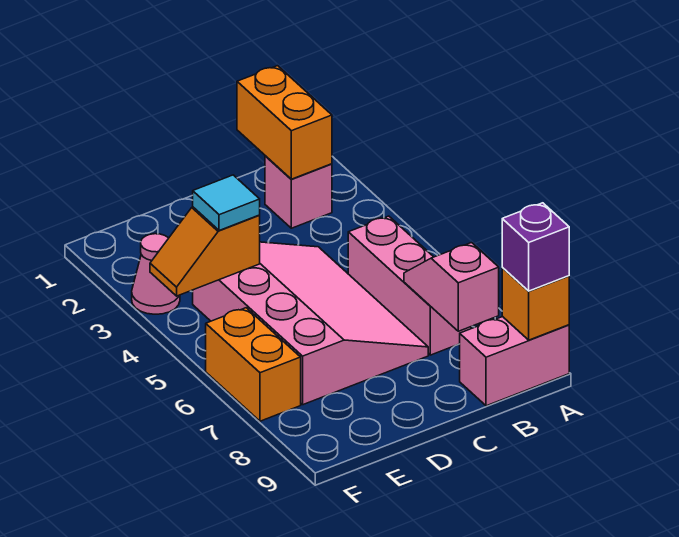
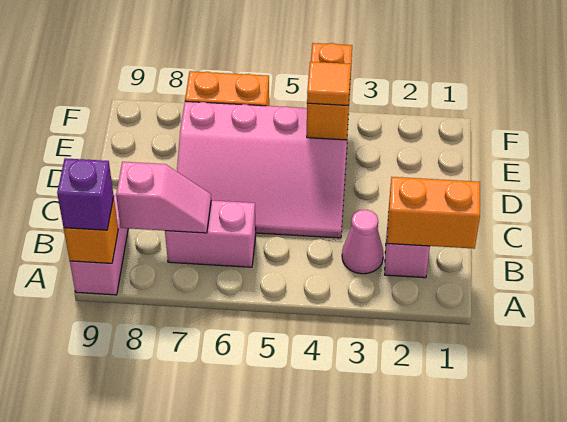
pink 1x3 brick [348,216,471,355] -> pink 1x2 brick [165,200,256,267]
orange 1x2 slope [150,207,260,296] -> orange 1x2 brick [307,43,352,140]
cyan 1x1 tile [193,175,260,231] -> orange 1x1 tile [307,62,351,105]
pink 1x1 cone [132,234,180,314] -> pink 1x1 cone moved to [342,210,384,274]

